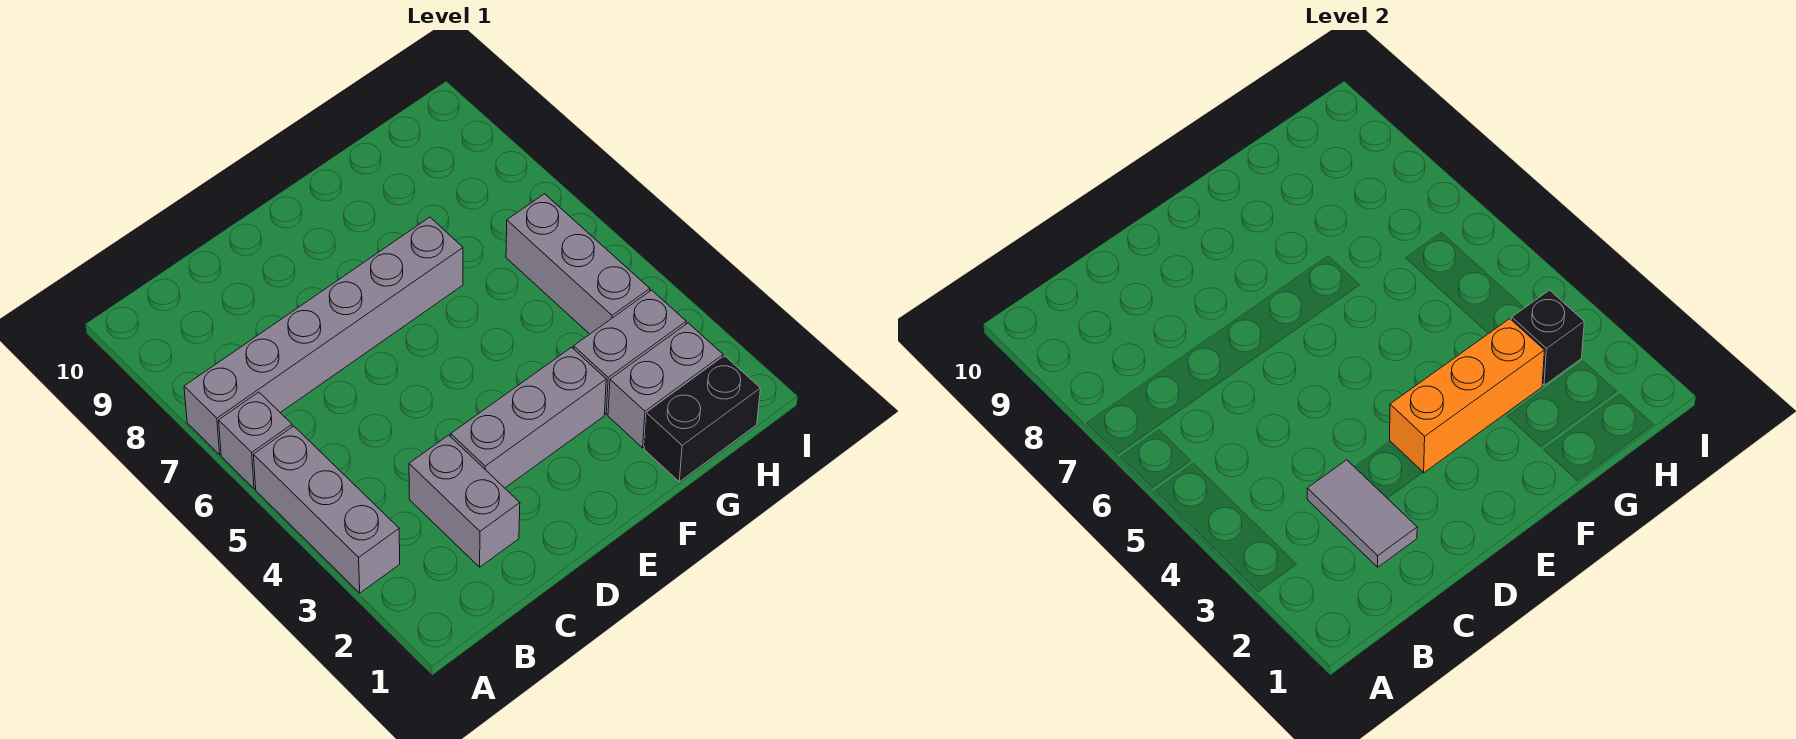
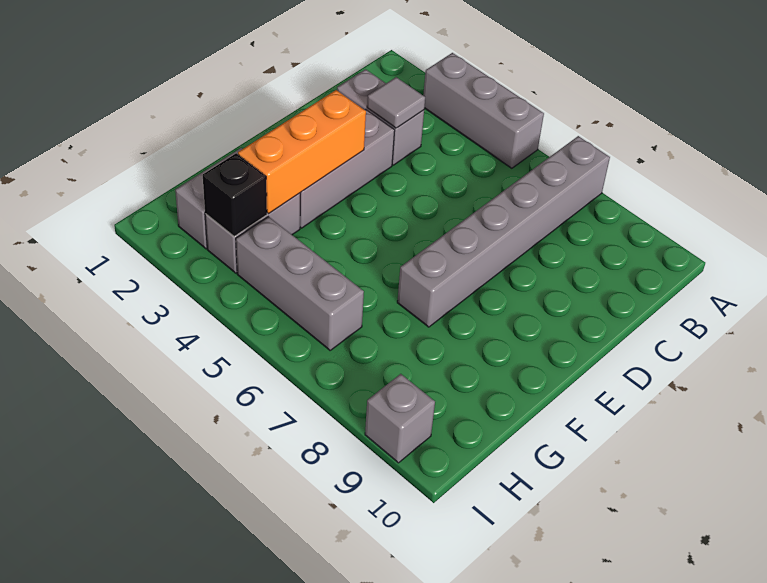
grey 1x1 brick [219,392,292,489] -> grey 1x1 brick moved to [365,374,435,463]
grey 1x2 tile [1307,460,1417,567] -> grey 1x1 tile [367,77,425,128]
black 1x2 brick [644,356,760,482] -> none

